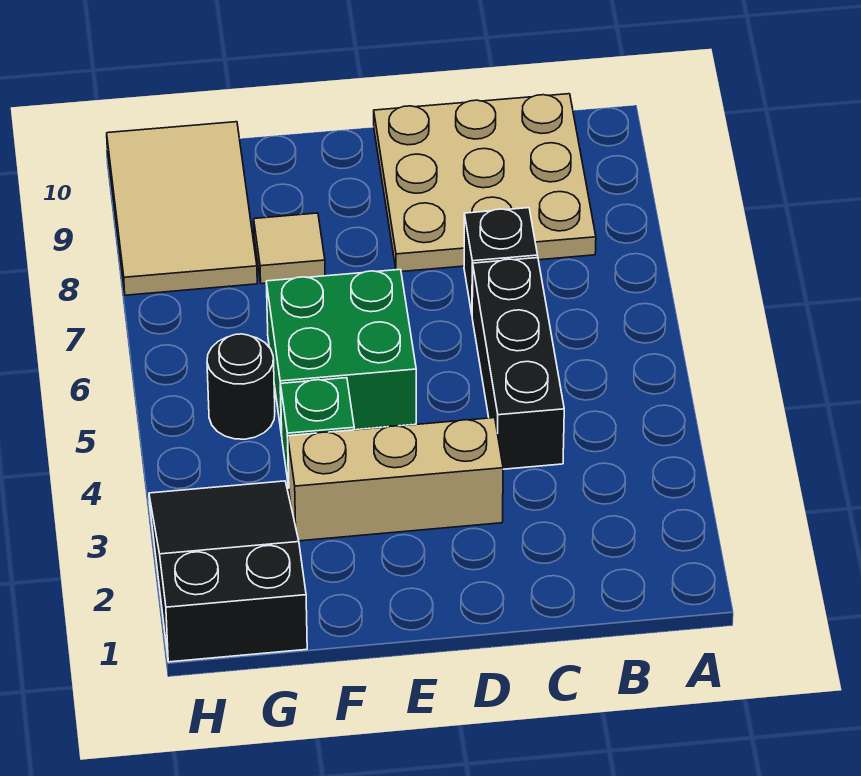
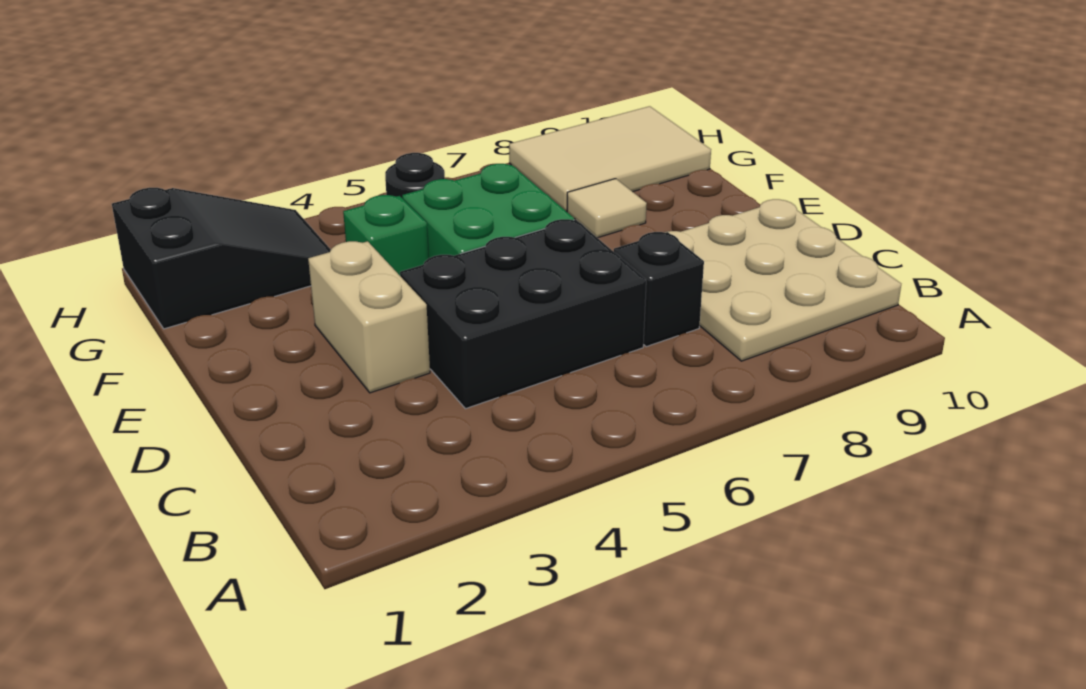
black 1x3 brick [472,258,564,469] -> black 2x3 brick [400,219,646,409]
tan 1x3 brick [288,418,503,541] -> tan 1x2 brick [308,241,430,393]

